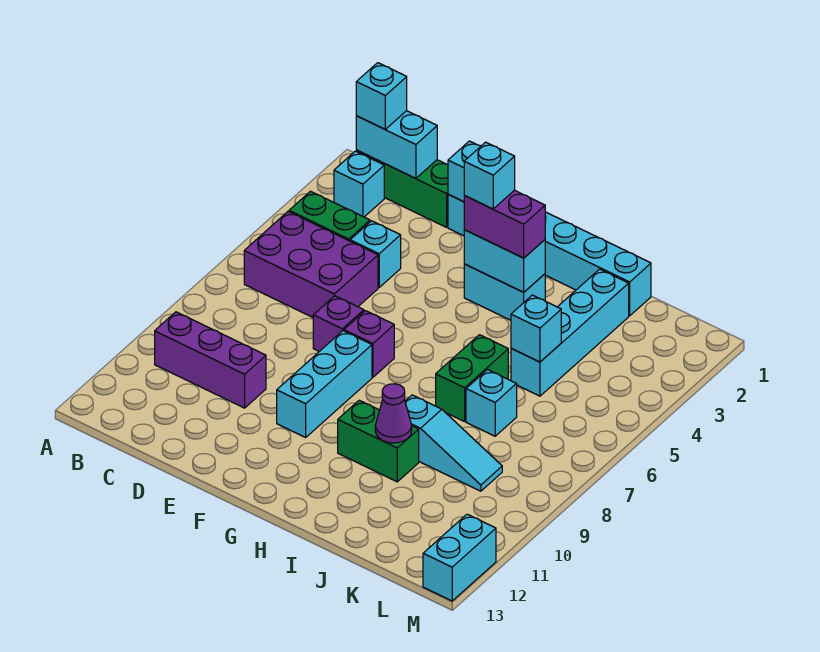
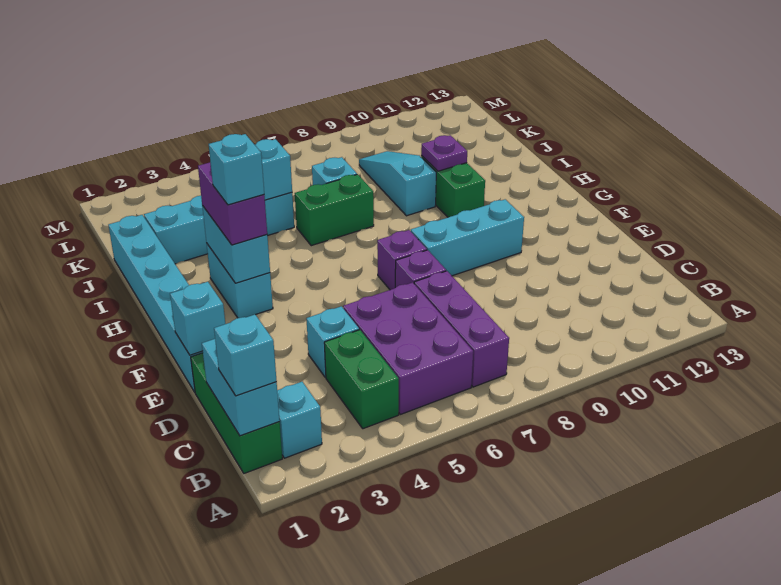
purple 1x3 brick [155,312,266,408] -> purple 1x3 brick moved to [414,271,509,387]
purple 1x1 cone [375,384,412,443] -> purple 1x1 plate [421,135,467,171]
cyan 1x2 brick [423,514,496,601] -> none

